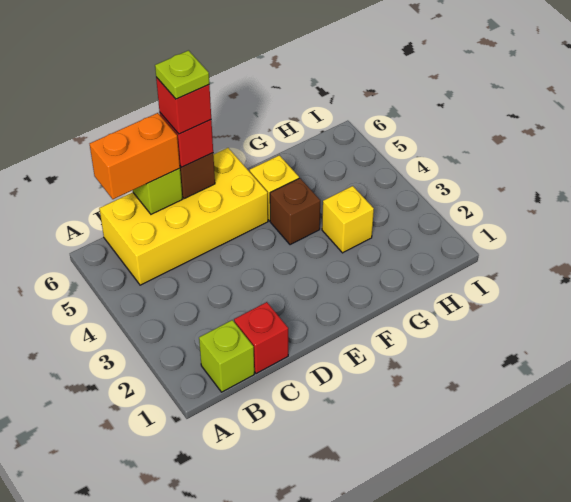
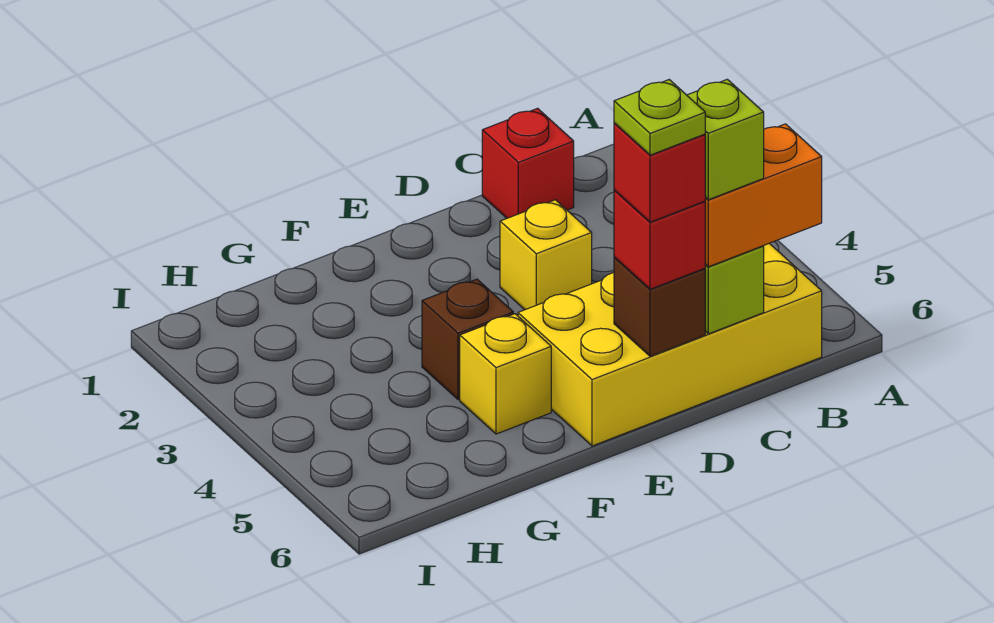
lime 1x1 brick [199,320,254,392] -> lime 1x1 brick moved to [687,79,764,200]
yellow 1x1 brick [322,186,374,253] -> yellow 1x1 brick moved to [500,200,592,310]

